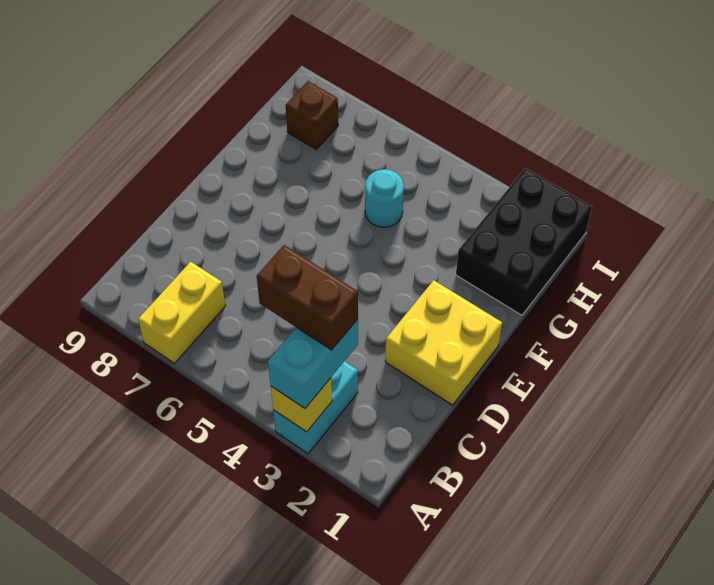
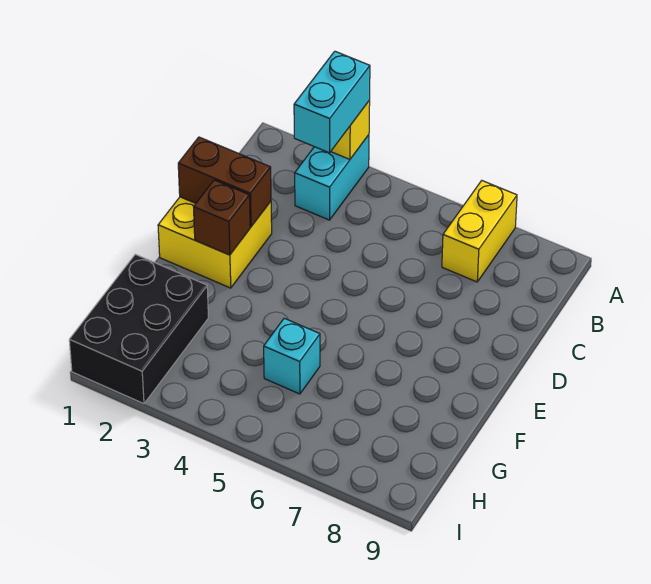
brown 1x2 brick [257,245,358,350] -> brown 1x2 brick moved to [178,137,271,227]
cyan 1x1 round brick [365,169,404,227] -> cyan 1x1 brick [264,318,320,394]
brown 1x1 brick [286,81,338,150] -> brown 1x1 brick moved to [194,180,250,255]

